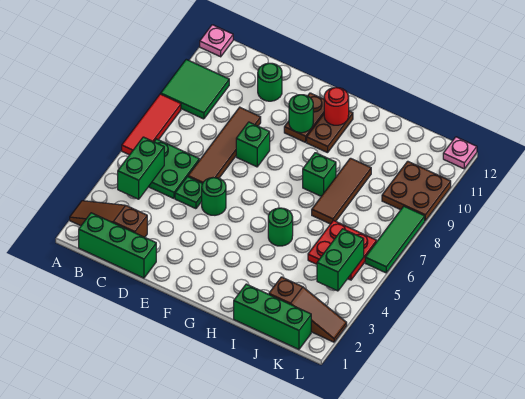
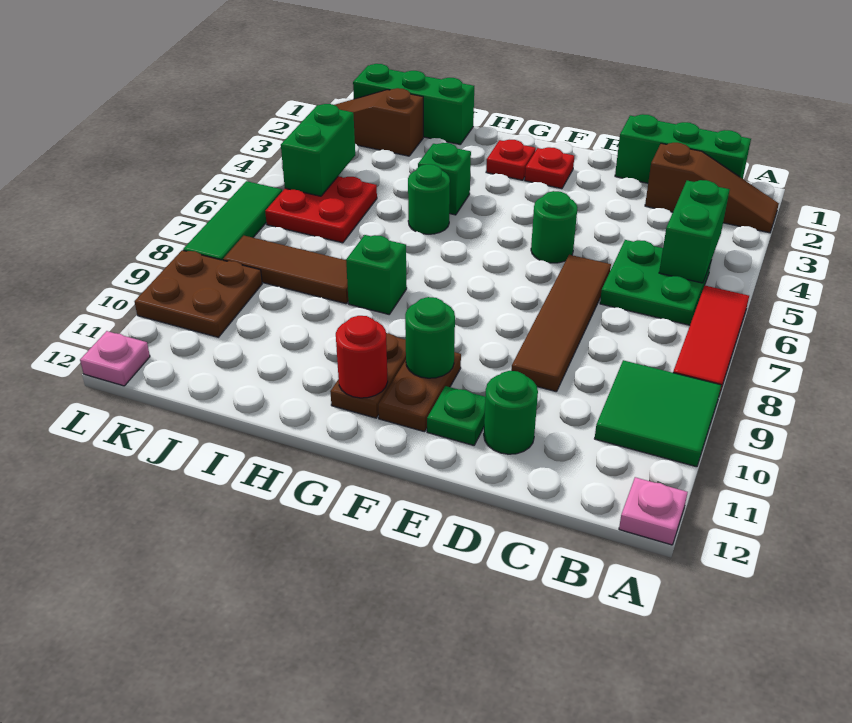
green 1x1 plate [175,177,203,209] -> green 1x1 plate moved to [427,386,485,445]
green 1x1 brick [236,122,270,167] -> green 1x1 brick moved to [418,143,471,215]
none -> red 1x1 plate [525,147,574,189]
none -> red 1x1 plate [486,140,536,180]
brown 1x3 tile [312,158,371,224] -> brown 1x3 tile turned to [223,236,348,304]

